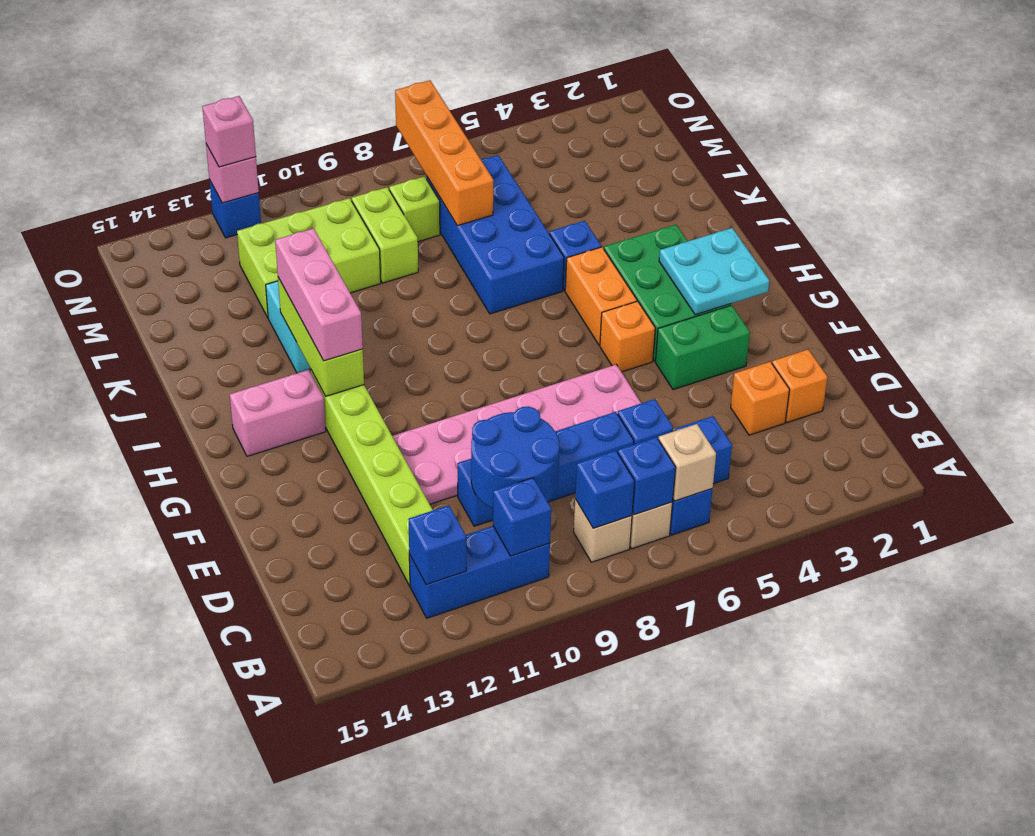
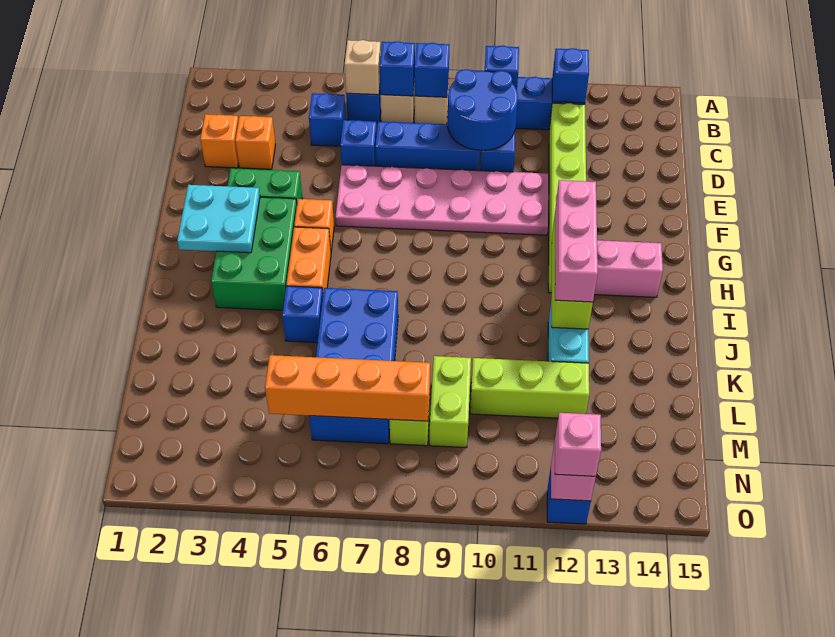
orange 1x4 brick [395,80,493,226] -> orange 1x4 brick turned to [265,355,430,421]
lime 2x3 brick [237,198,381,317] -> lime 1x3 brick [470,358,589,418]

